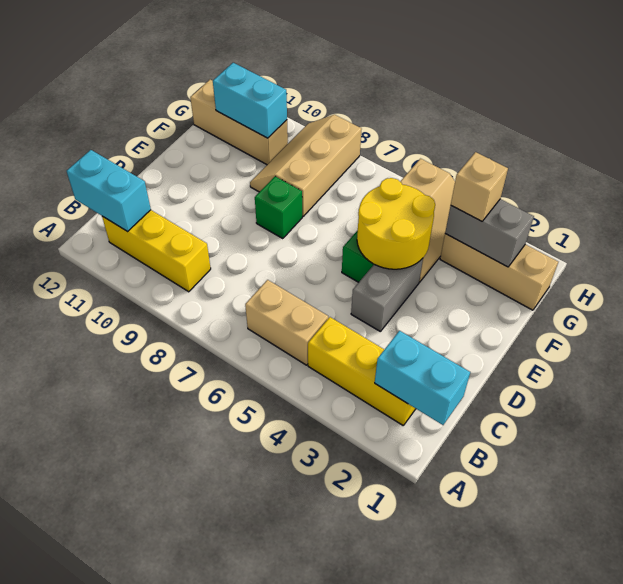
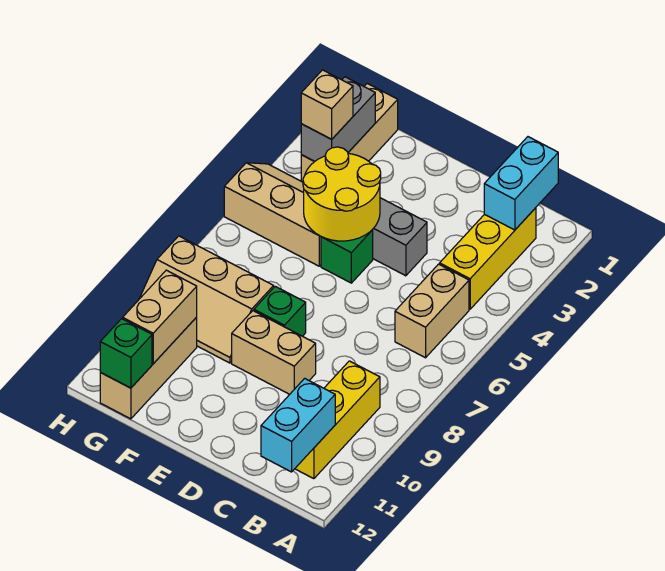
none -> tan 1x2 brick [232,311,316,394]
cyan 1x2 brick [213,63,287,138] -> tan 1x2 brick [123,270,197,364]
none -> green 1x1 brick [100,319,152,388]

